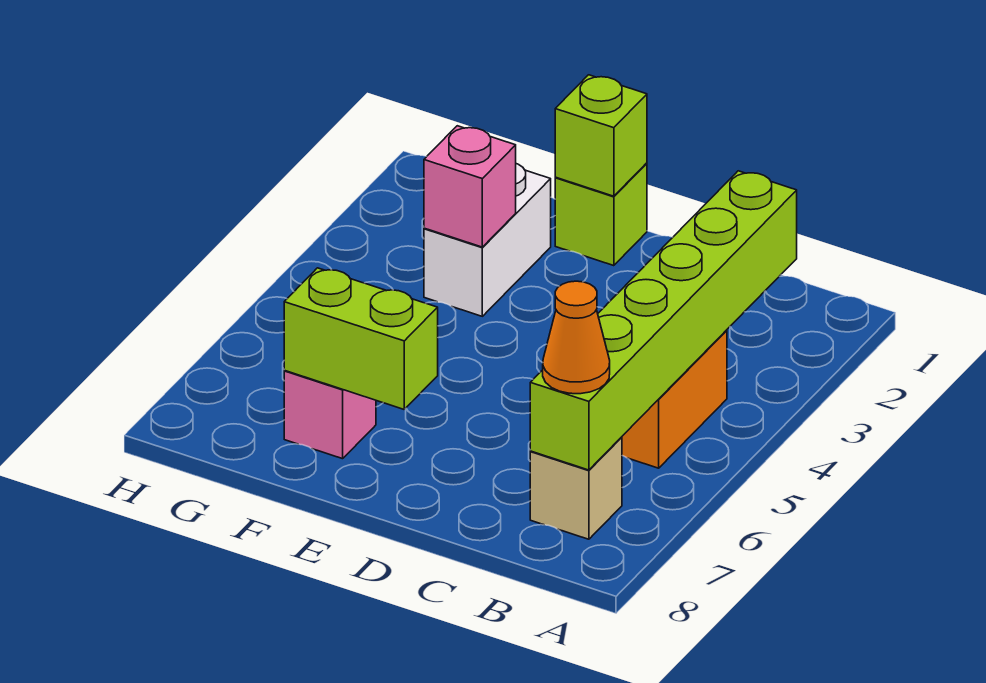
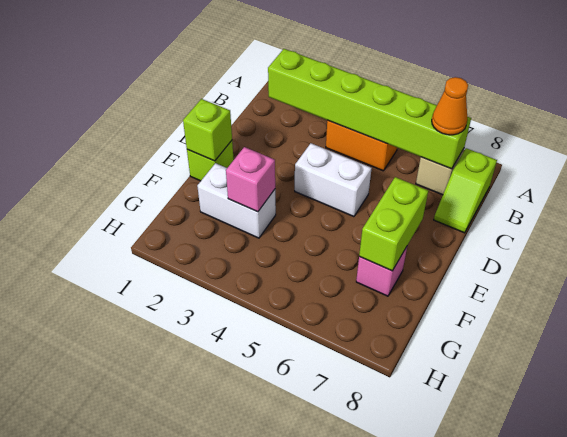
none -> lime 1x2 slope [434,148,497,233]
none -> white 1x2 brick [295,143,372,217]

